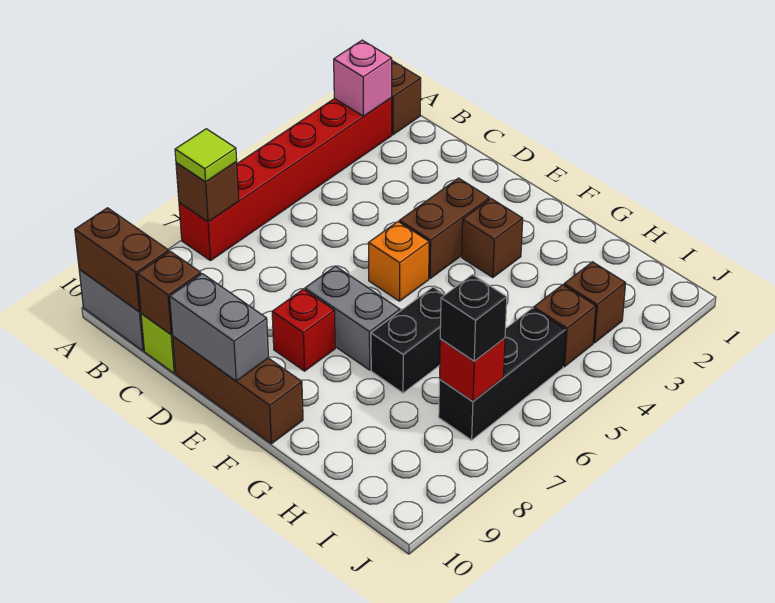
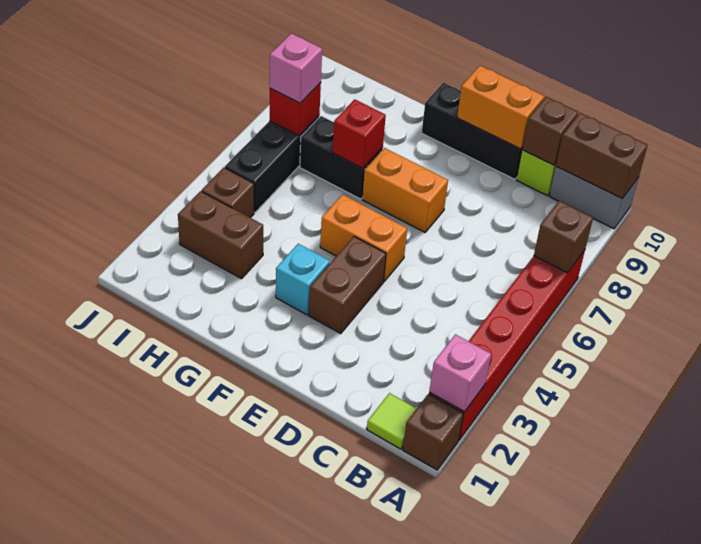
lime 1x1 tile [175,129,237,182] -> lime 1x1 tile moved to [367,393,417,449]
brown 1x3 brick [173,336,303,444] -> black 1x3 brick [422,83,523,179]
grey 1x2 brick [170,274,269,381] -> orange 1x2 brick [457,66,544,149]
orange 1x1 brick [368,222,429,301] -> orange 1x2 brick [320,195,407,281]
grey 1x2 brick [305,266,400,370] -> orange 1x2 brick [362,148,448,232]
red 1x1 brick [272,289,335,371] -> red 1x1 brick moved to [333,99,386,168]
brown 1x1 brick [462,199,523,278] -> cyan 1x1 brick [276,244,330,315]
black 1x2 brick [371,287,445,393] -> black 1x2 brick turned to [300,116,383,199]
brown 1x1 brick [564,262,626,343] -> brown 1x2 brick [178,191,263,279]
black 1x1 brick [440,275,507,361] -> pink 1x1 brick [270,34,322,103]

